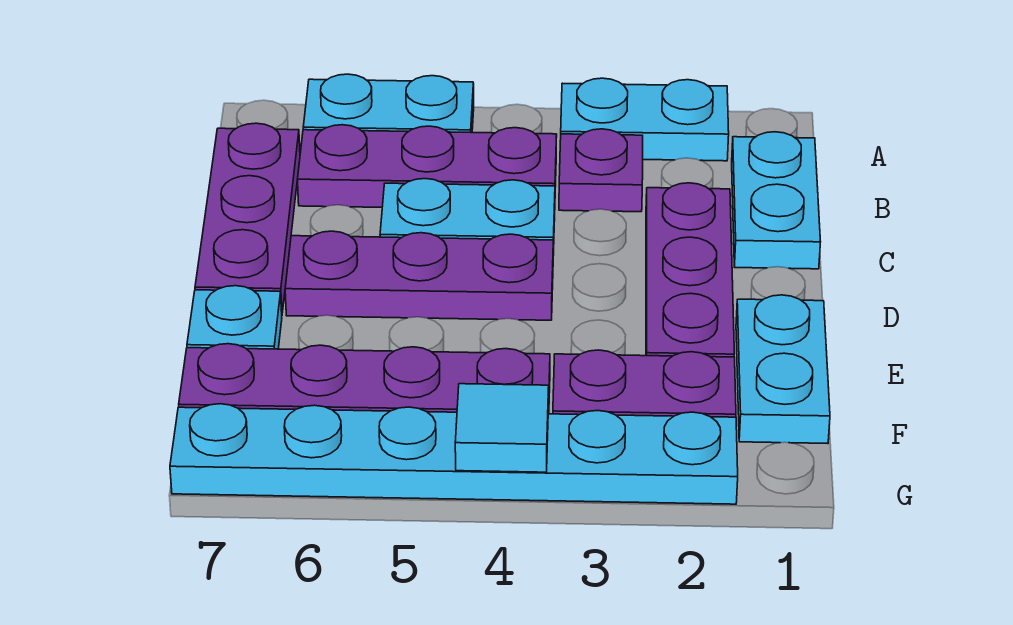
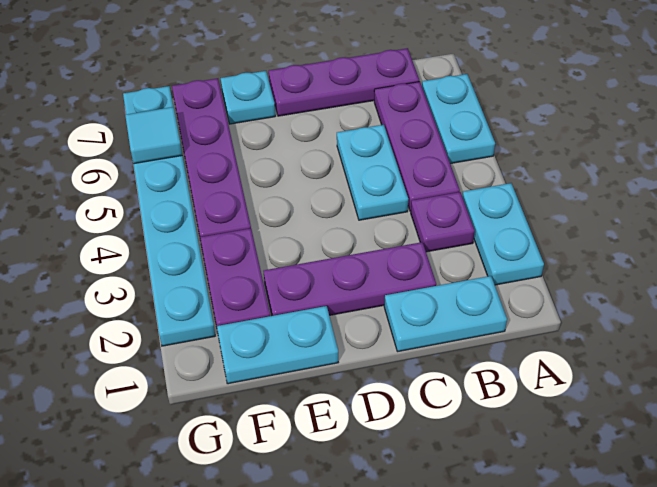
purple 1x3 plate [285,231,553,320] -> none
cyan 1x1 tile [455,384,549,472] -> cyan 1x1 tile moved to [125,107,182,164]

